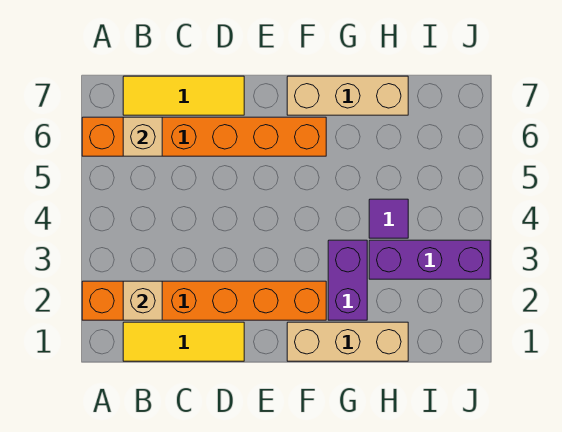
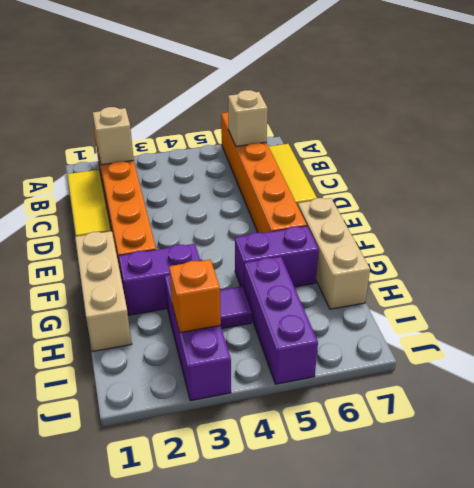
none -> purple 1x2 brick [235,226,319,289]
none -> purple 1x3 brick [244,257,318,384]
none -> orange 1x1 brick [169,260,221,333]

